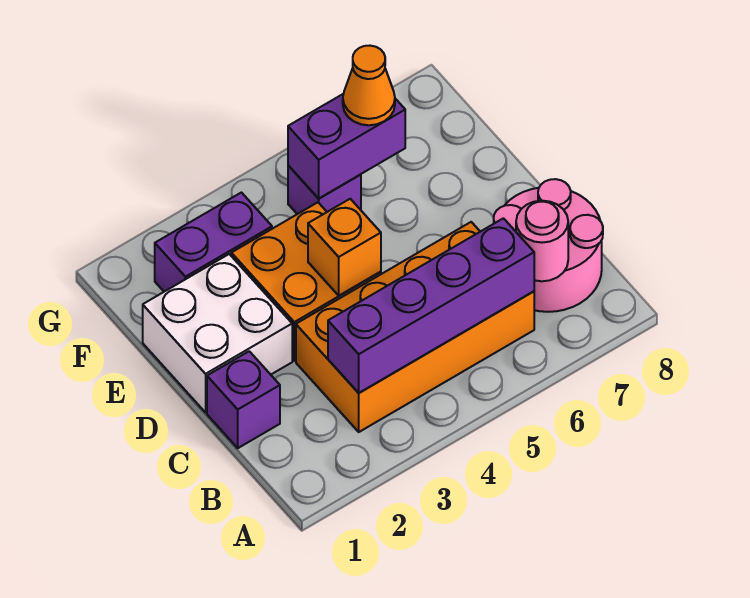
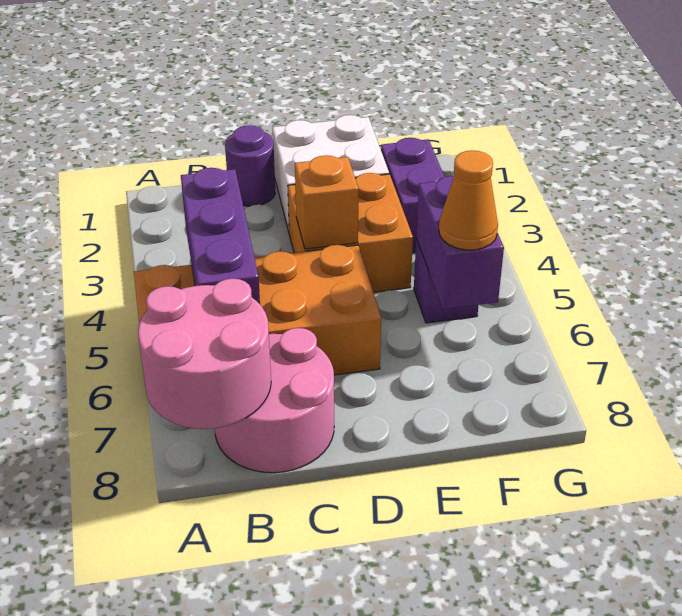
orange 2x4 brick [296,222,534,432] -> orange 2x4 brick turned to [134,245,381,375]
purple 1x4 brick [328,218,534,393] -> purple 1x3 brick [181,168,260,304]
pink 1x1 round brick [516,201,568,281] -> pink 2x2 round brick [138,279,271,429]
purple 1x1 brick [207,351,280,448] -> purple 1x1 round brick [225,125,275,206]

